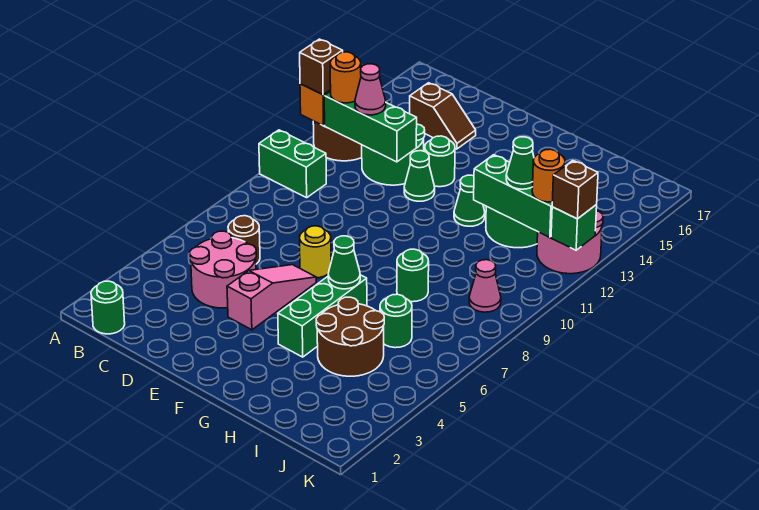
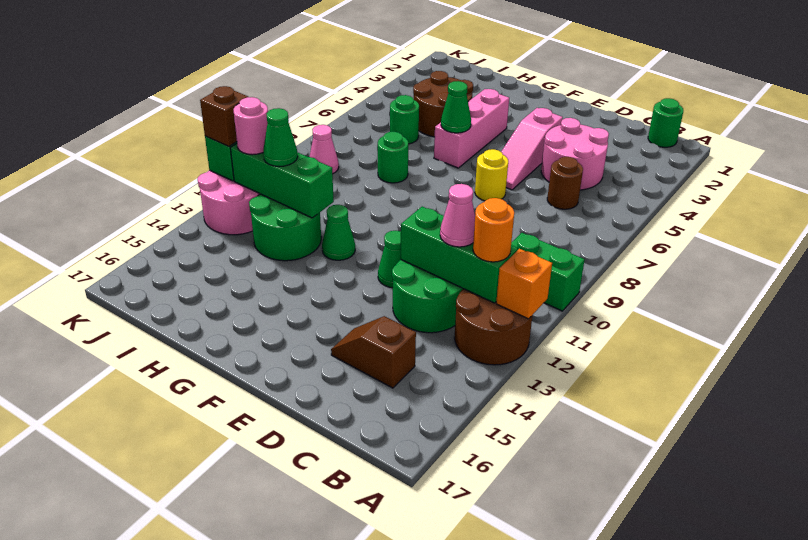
brown 1x1 brick [300,39,343,95] -> none
green 1x1 round brick [425,136,455,187] -> none
green 1x3 brick [278,275,367,357] -> pink 1x3 brick [434,89,509,168]
orange 1x1 round brick [532,149,565,202] -> pink 1x1 round brick [233,97,268,155]

